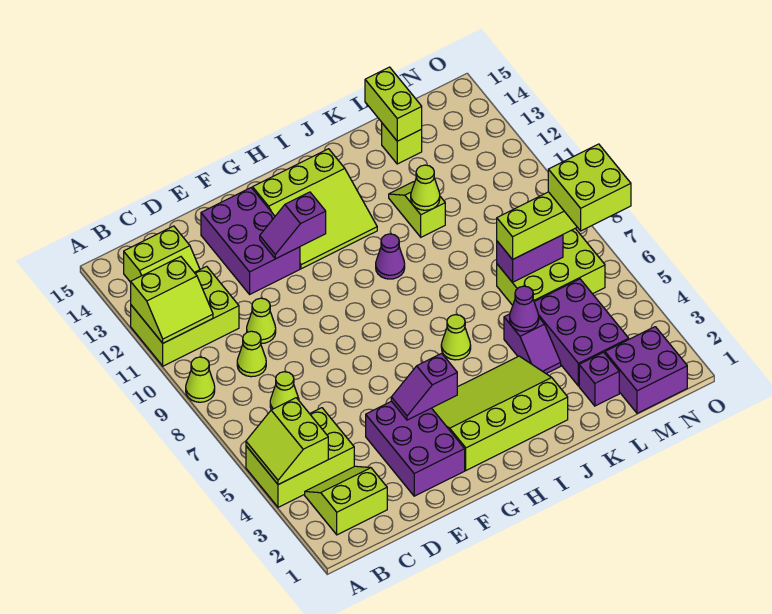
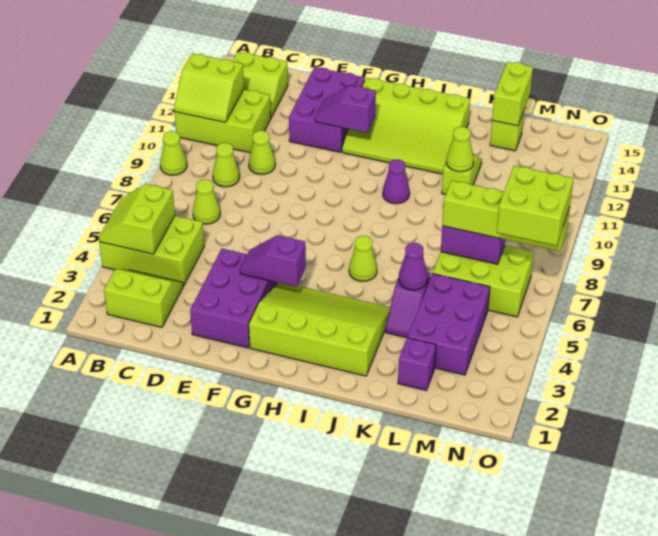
lime 3x3 slope [253,149,377,269] -> lime 3x4 slope [342,78,470,174]
purple 2x2 brick [605,327,687,413] -> none

